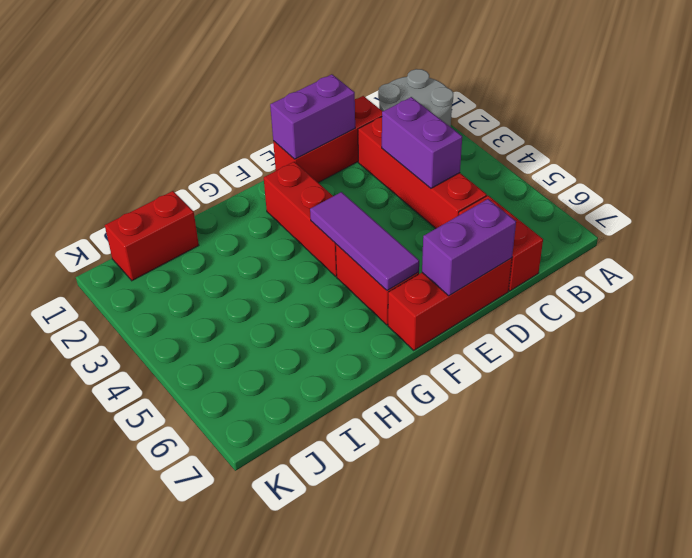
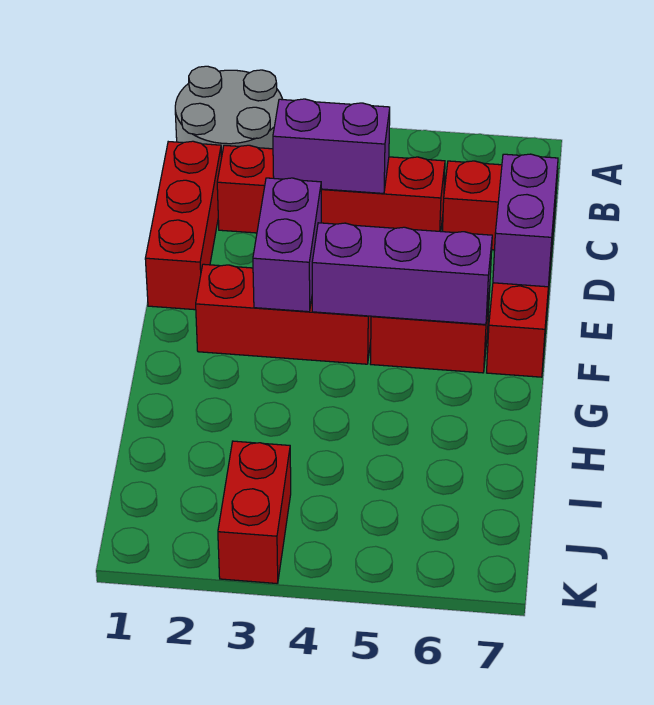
purple 1x2 brick [270,74,355,159] -> purple 1x2 brick moved to [253,178,321,312]
purple 1x3 tile [310,192,419,291] -> purple 1x3 brick [312,223,492,325]
red 1x2 brick [105,191,199,281] -> red 1x2 brick moved to [218,441,291,584]

